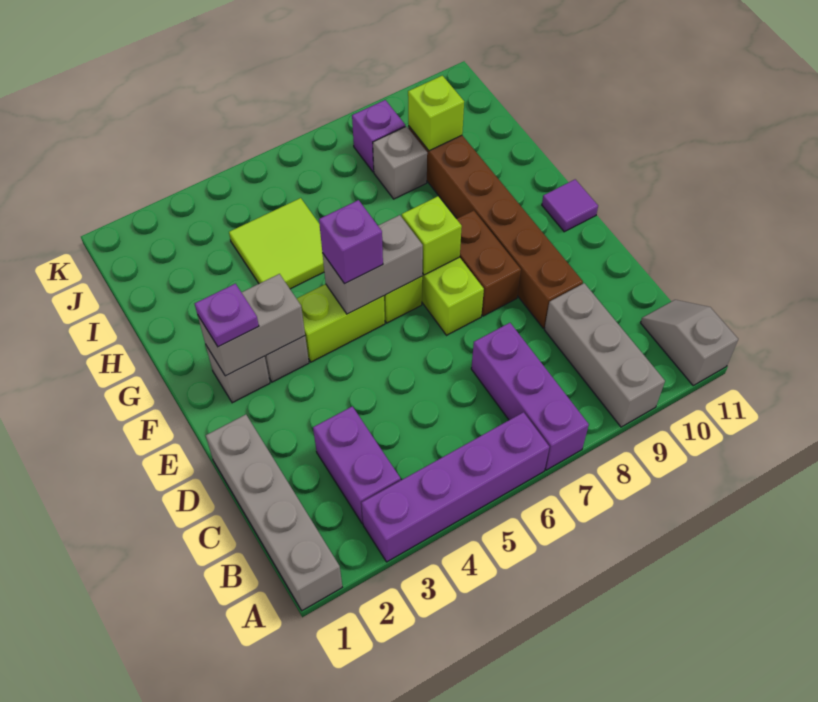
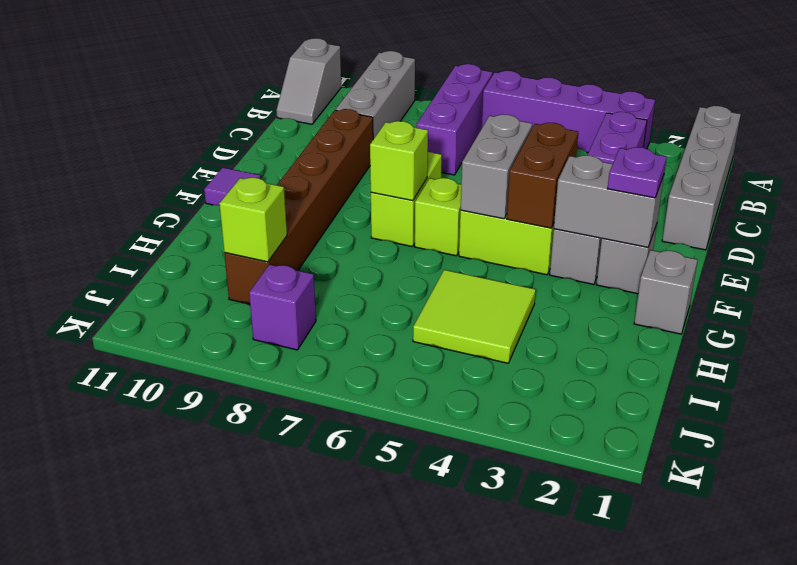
brown 1x2 brick [457,211,521,316] -> brown 1x2 brick moved to [507,123,578,228]
grey 1x2 brick [322,215,423,314] -> grey 1x2 brick turned to [460,114,532,219]
purple 1x1 brick [319,200,383,284] -> none
grey 1x1 brick [373,126,427,199] -> grey 1x1 brick moved to [634,250,697,334]

